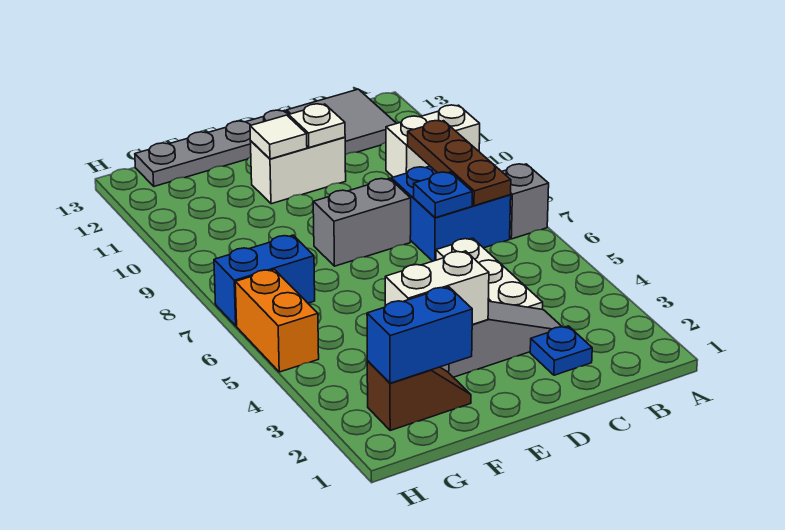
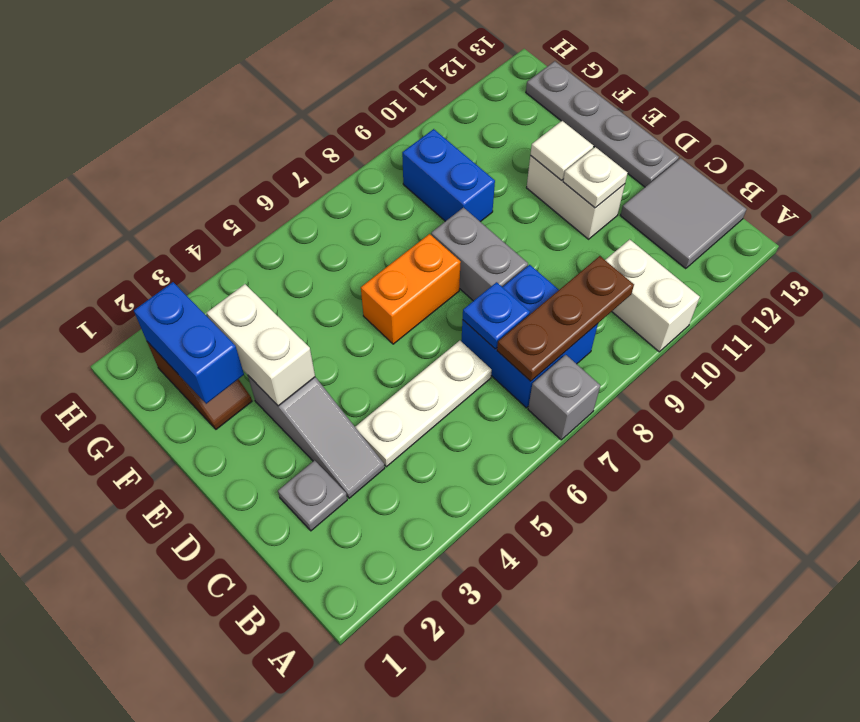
blue 1x1 plate [530,326,592,375] -> grey 1x1 plate [278,460,347,531]
blue 1x2 brick [214,235,315,326] -> blue 1x2 brick moved to [402,129,495,222]
orange 1x2 brick [235,269,319,372] -> orange 1x2 brick moved to [361,234,461,344]

